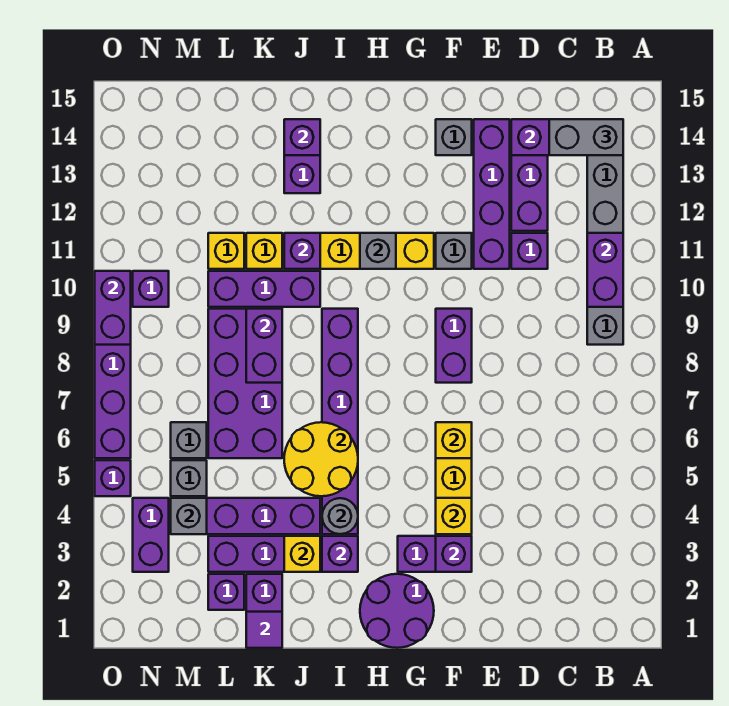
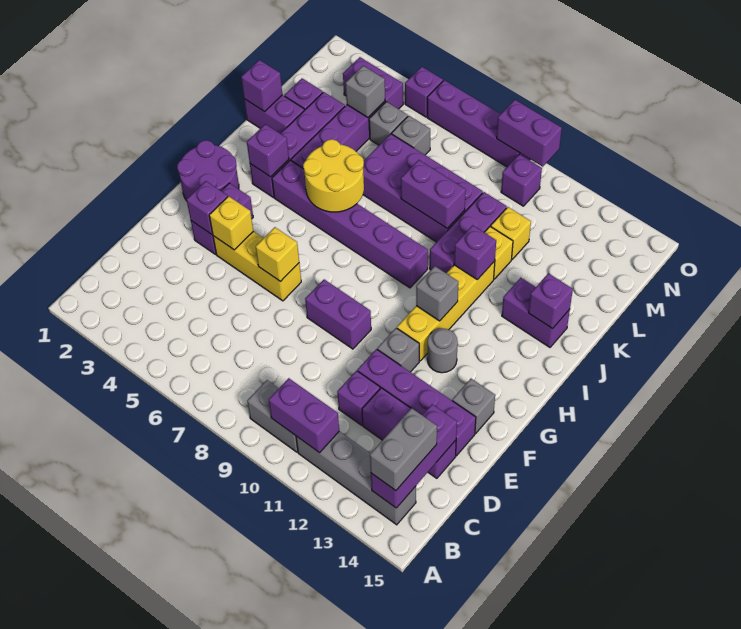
grey 1x1 round brick [322,498,358,534] -> grey 1x1 round brick moved to [427,328,458,373]
yellow 1x1 brick [284,536,320,572] -> none
purple 1x1 tile [246,612,282,648] -> purple 1x1 brick [241,60,282,112]

